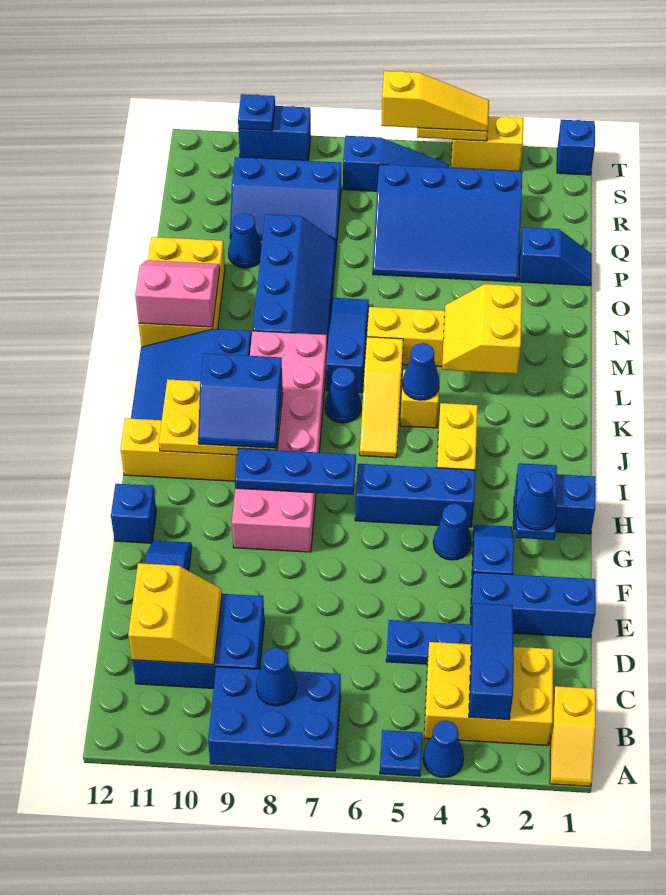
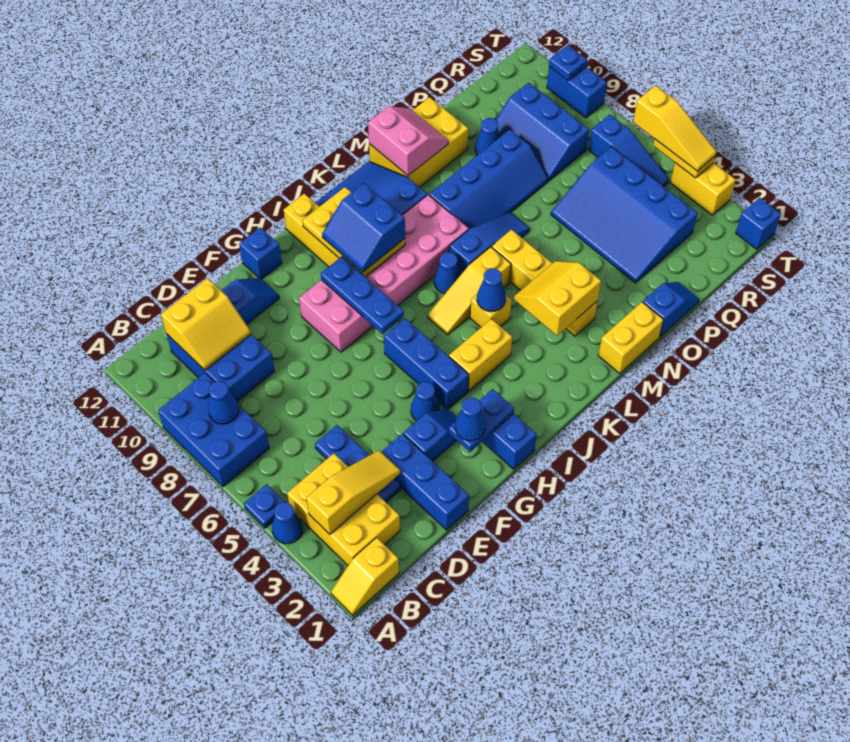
blue 1x3 slope [469,603,514,720] -> yellow 1x3 slope [306,450,400,534]
none -> yellow 1x2 brick [598,302,664,373]
blue 1x2 slope [519,227,592,286] -> blue 1x2 slope turned to [643,282,699,337]

